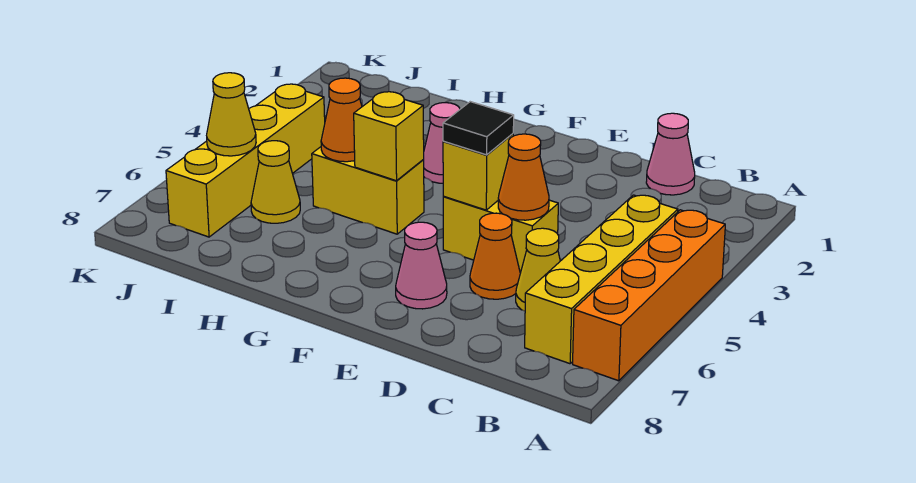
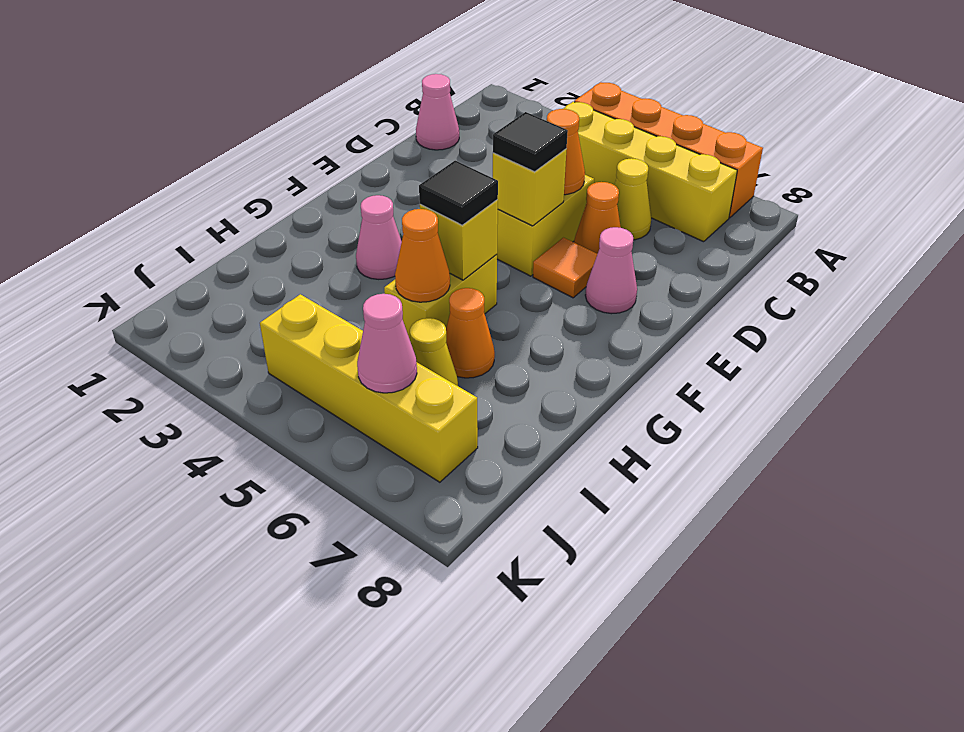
none -> orange 1x1 tile [533,238,597,298]
none -> black 1x1 tile [419,161,498,225]
none -> orange 1x1 cone [446,288,495,378]
yellow 1x1 cone [207,73,256,156] -> pink 1x1 cone [357,294,417,393]

